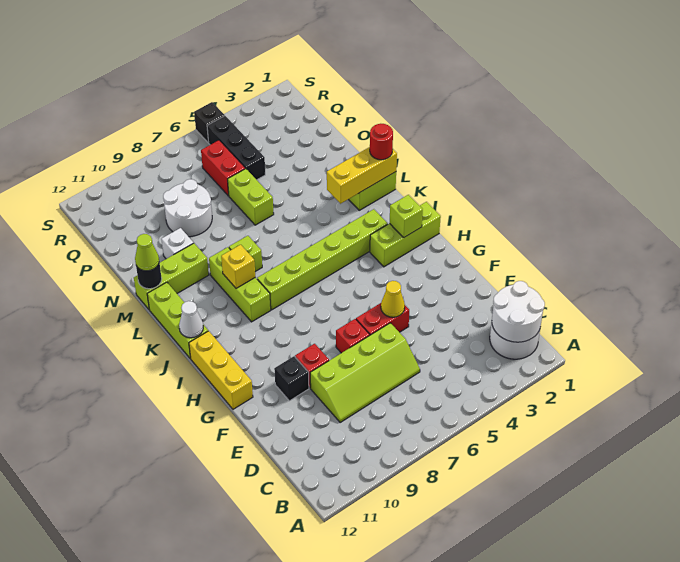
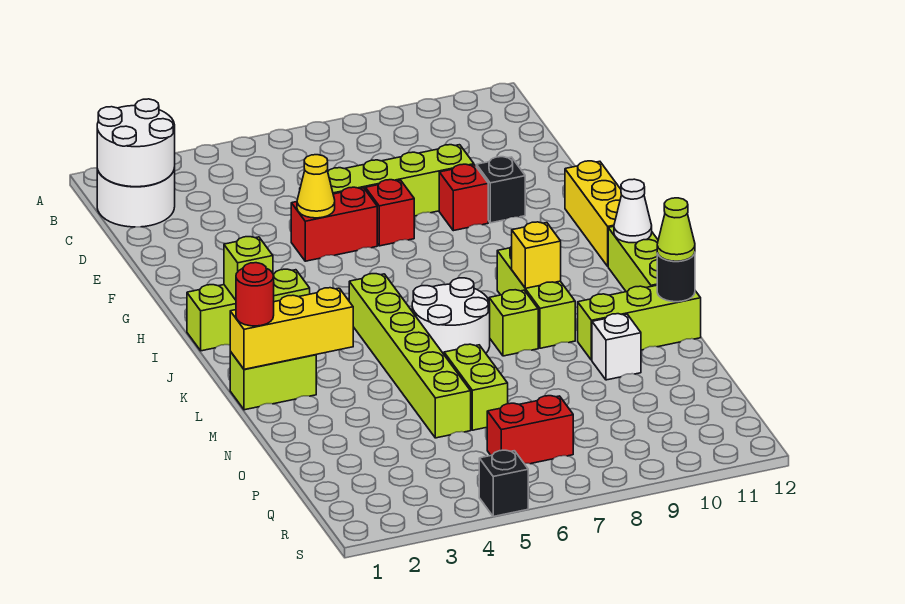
lime 1x6 brick [257,209,388,310] -> lime 1x6 brick turned to [349,274,471,438]
white 2x2 round brick [163,179,212,237] -> white 2x2 round brick moved to [412,278,490,354]
black 1x3 brick [207,116,265,180] -> none
red 1x2 brick [201,140,245,196] -> red 1x2 brick turned to [487,396,573,464]

